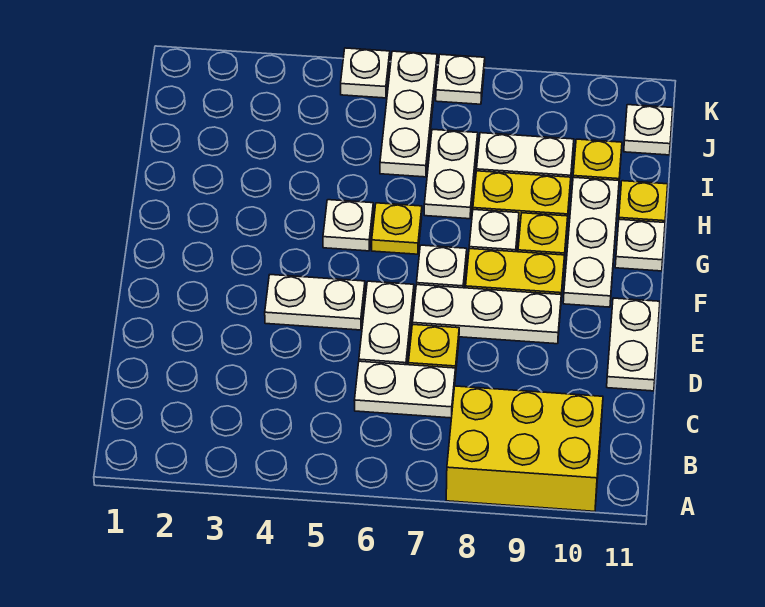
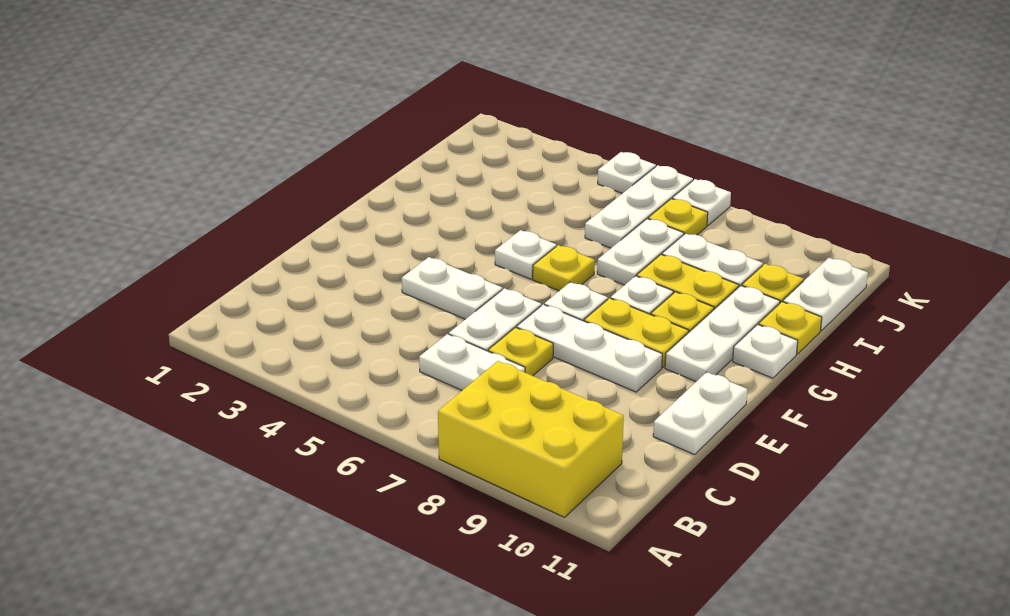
none -> yellow 1x1 plate [648,199,708,235]
white 1x1 plate [624,105,673,155] -> white 1x2 plate [783,258,868,331]

